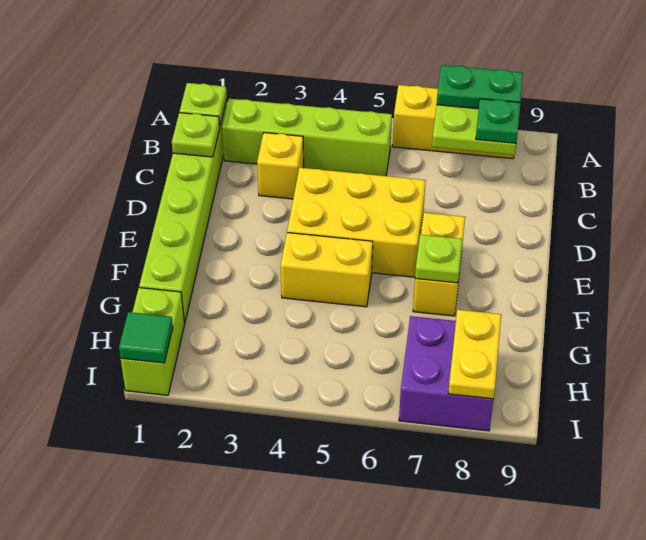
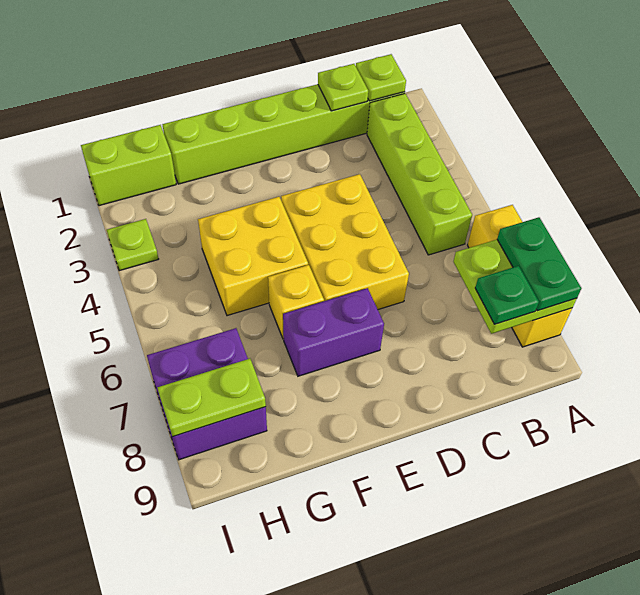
yellow 1x1 brick [257,133,304,199] -> yellow 1x1 brick moved to [268,265,324,339]
yellow 1x2 brick [413,213,465,316] -> purple 1x2 brick [283,288,384,376]
yellow 1x2 brick [281,233,373,307] -> yellow 2x2 brick [198,197,308,316]
lime 1x1 plate [415,235,463,283] -> lime 1x1 plate moved to [107,219,158,271]
yellow 1x2 plate [448,310,501,399] -> lime 1x2 plate [158,359,266,437]
green 1x1 tile [119,312,173,363] -> none

